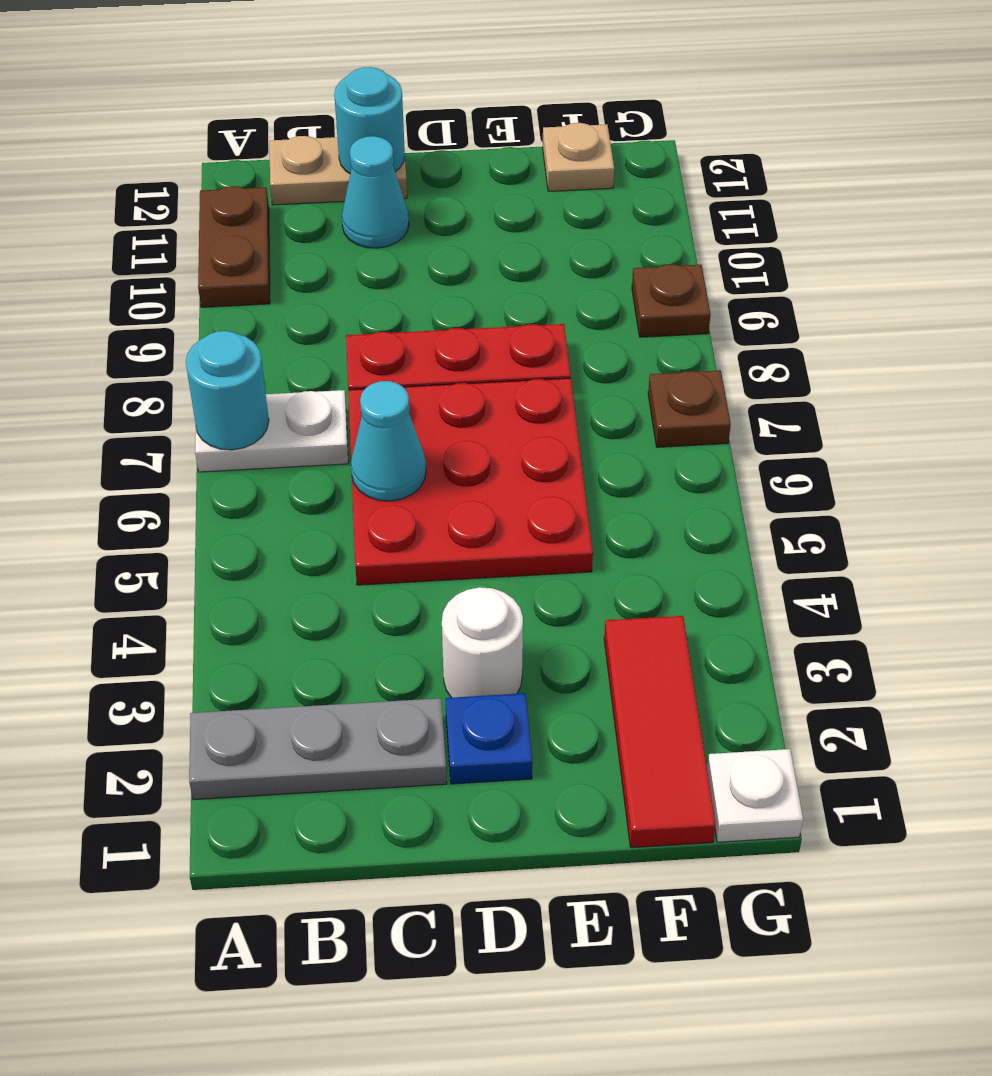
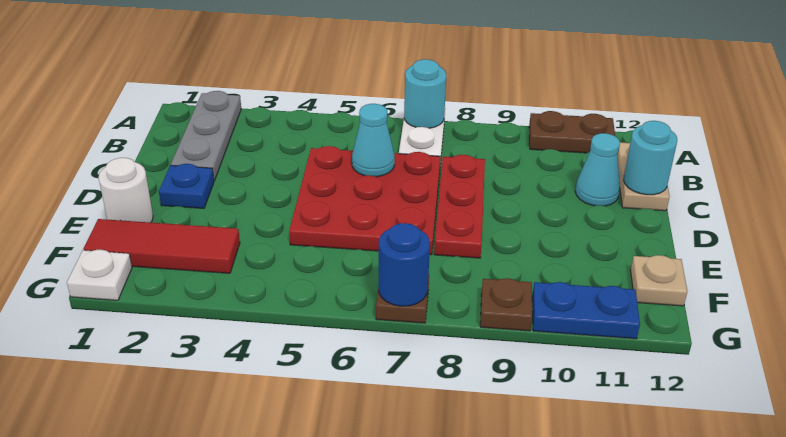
white 1x1 round brick [442,587,523,698] -> white 1x1 round brick moved to [98,158,153,223]
none -> blue 1x1 round brick [379,223,430,306]
none -> blue 1x2 plate [532,282,640,339]

